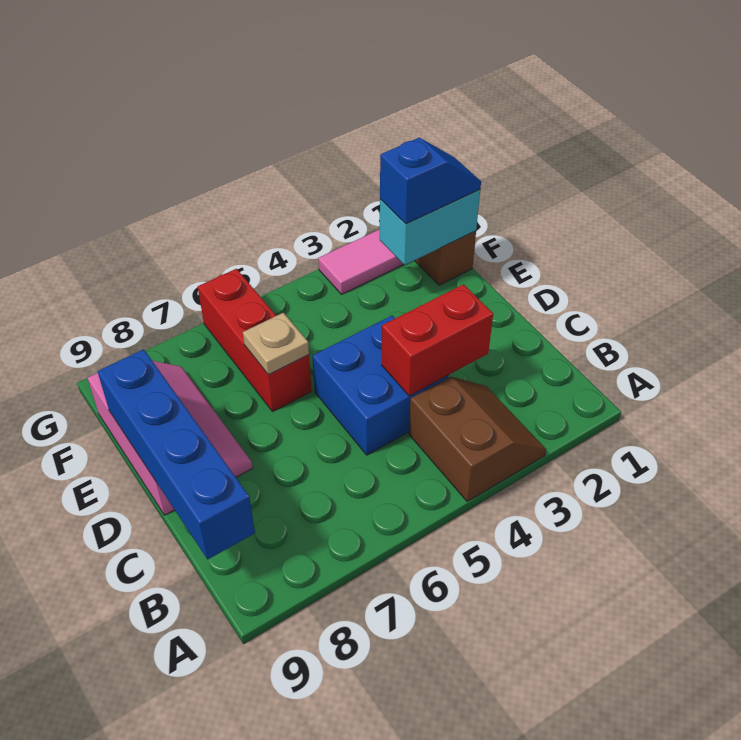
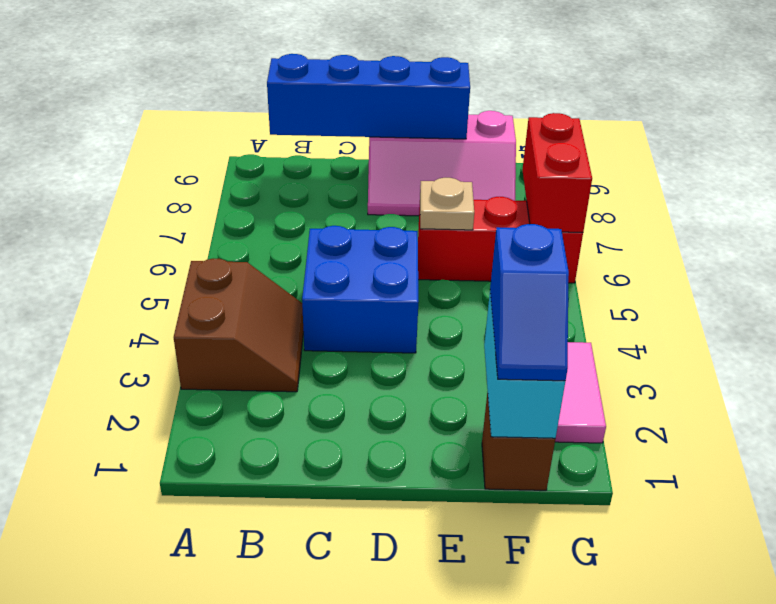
brown 2x2 slope [409,377,546,501] -> brown 2x2 slope turned to [174,259,304,392]
red 1x2 brick [382,284,493,396] -> red 1x2 brick moved to [522,113,592,232]

